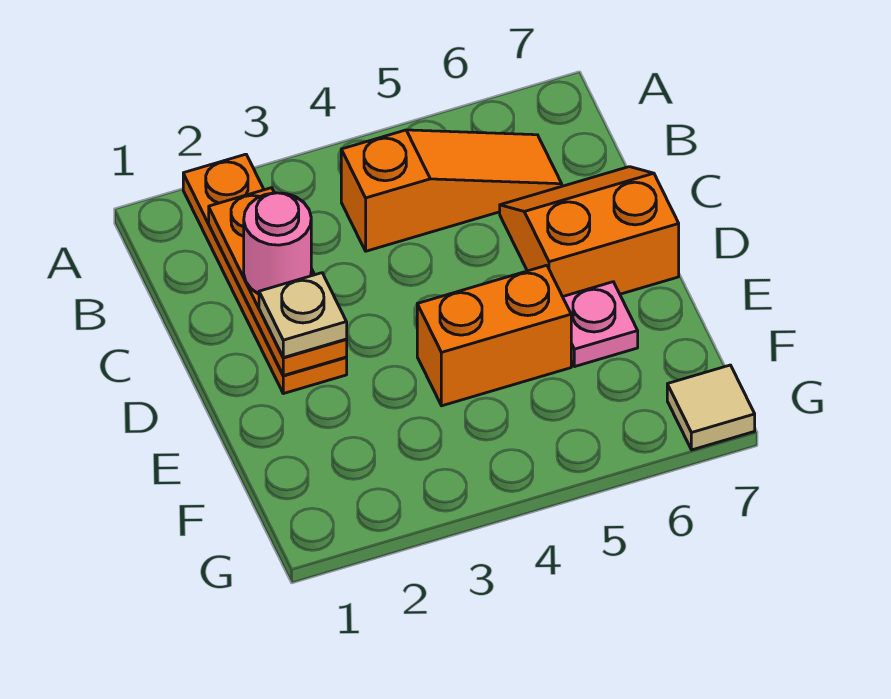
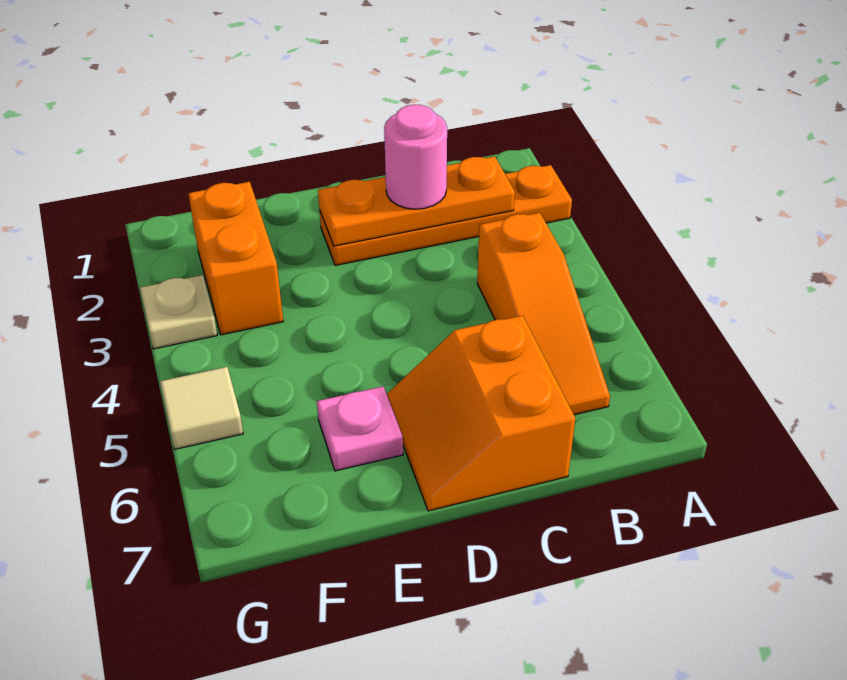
orange 2x2 slope [500,167,679,297] -> orange 2x2 slope turned to [387,315,575,511]
tan 1x1 plate [259,273,347,358] -> tan 1x1 plate moved to [140,275,217,349]
orange 1x2 brick [417,265,571,406] -> orange 1x2 brick moved to [188,182,283,335]
tan 1x1 tile [667,365,755,450] -> tan 1x1 tile moved to [160,367,243,449]

